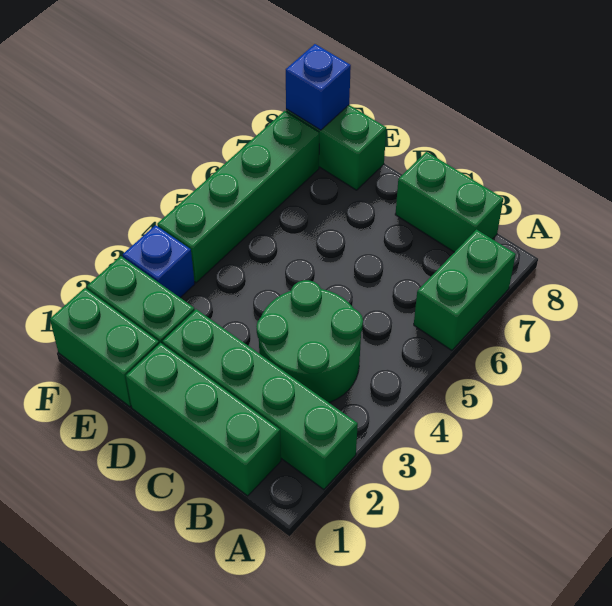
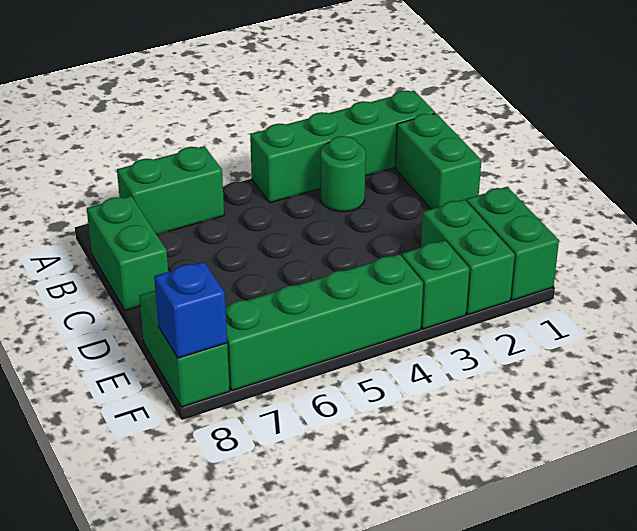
green 1x4 brick [162,309,358,490] -> green 1x4 brick turned to [250,91,435,203]
green 1x3 brick [126,343,281,496] -> green 1x2 brick [395,113,481,209]
green 2x2 round brick [256,280,363,403] -> green 1x1 round brick [321,136,366,212]
blue 1x1 brick [123,225,195,298] -> green 1x1 brick [402,240,470,329]

